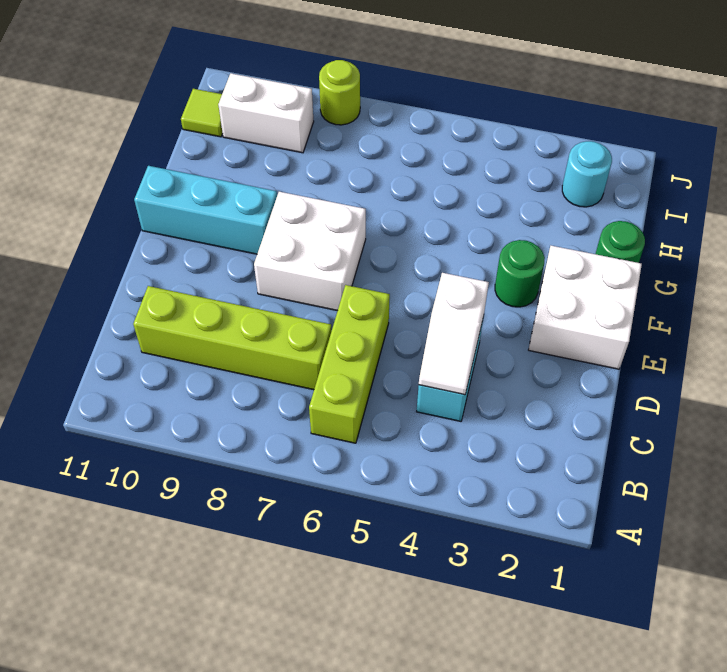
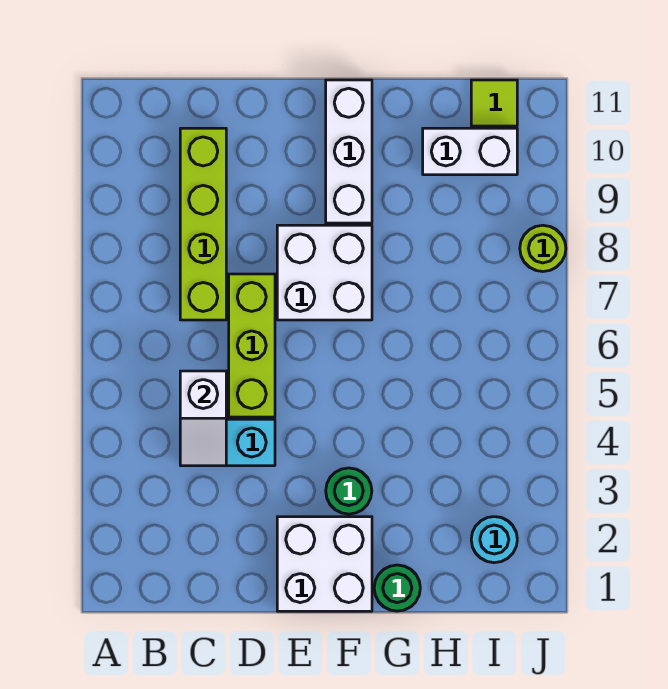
lime 1x3 brick [309,285,390,443] -> lime 1x3 brick turned to [229,274,275,417]
white 1x2 slope [419,273,489,395] -> white 1x2 slope turned to [180,371,226,466]
cyan 1x3 brick [134,166,277,254] -> white 1x3 brick [326,80,372,223]
white 1x2 brick [218,73,314,153] -> white 1x2 brick turned to [423,128,517,175]

